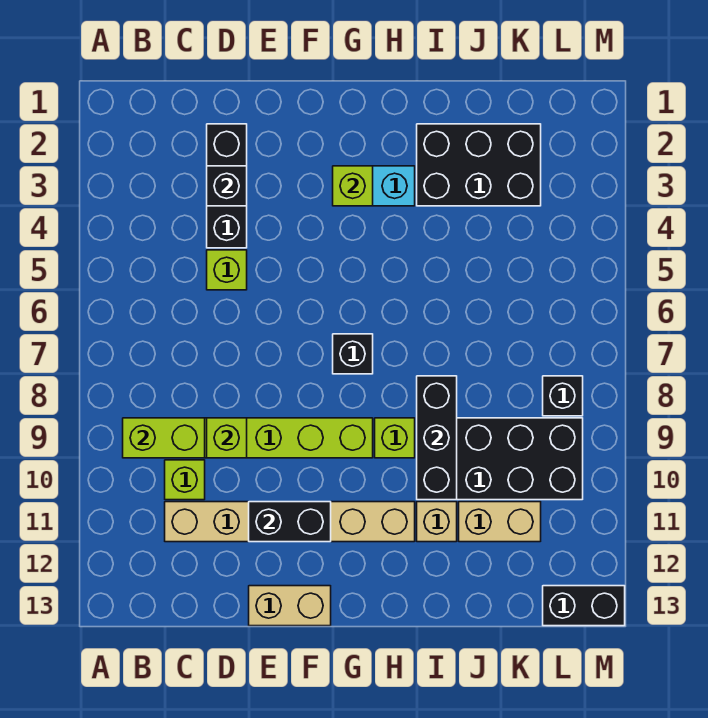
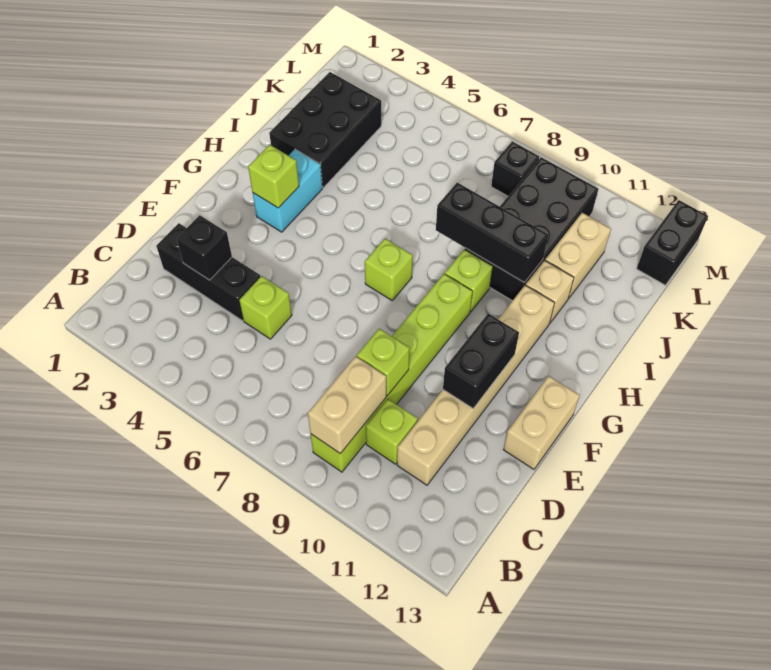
lime 1x2 brick [123,418,205,458] -> tan 1x2 brick [308,356,386,454]
black 1x1 brick [333,334,373,374] -> lime 1x1 brick [365,239,413,300]

